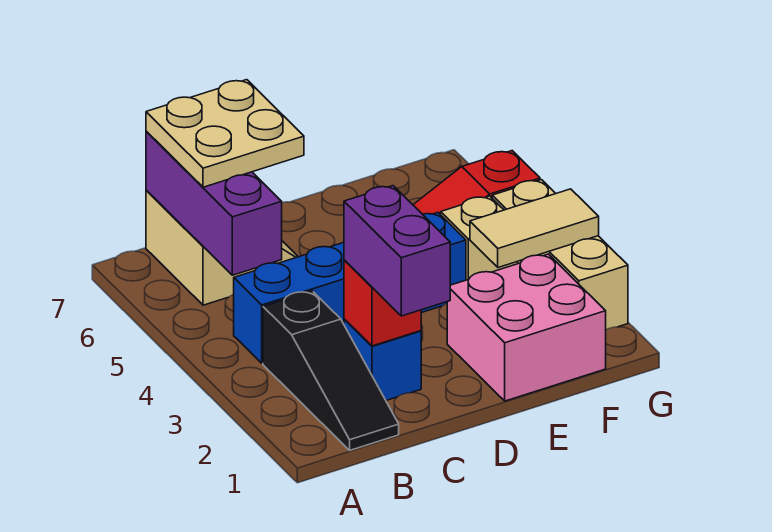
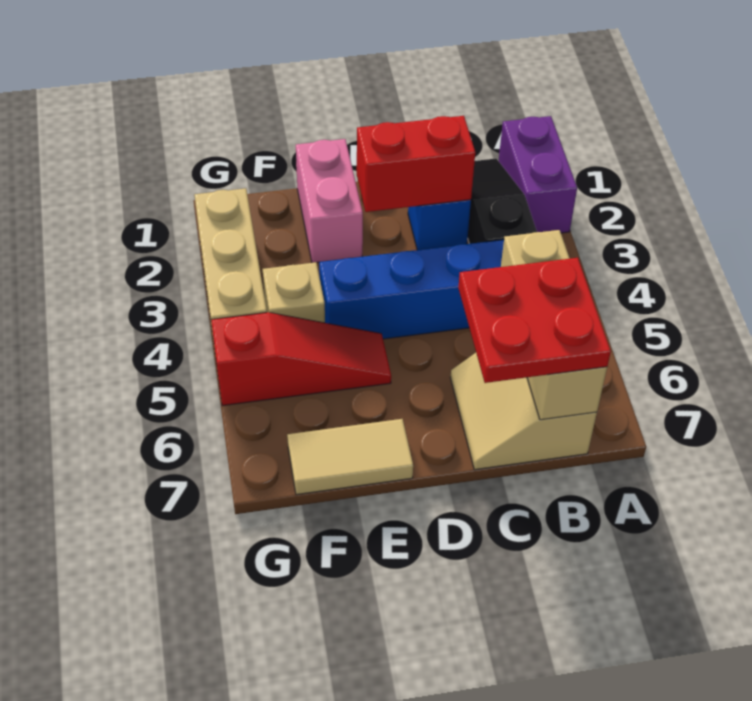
purple 1x3 brick [146,132,282,275] -> tan 1x3 brick [501,230,607,420]
tan 2x2 plate [146,80,304,187] -> red 2x2 plate [458,258,611,383]
purple 1x2 brick [344,186,450,316] -> purple 1x2 brick moved to [499,116,577,233]
red 1x1 brick [344,260,421,346] -> red 1x2 brick [357,116,475,212]
pink 2x2 brick [447,254,606,401] -> pink 1x2 brick [296,139,363,263]
tan 1x2 tile [470,189,599,268] -> tan 1x2 tile moved to [287,419,413,495]

